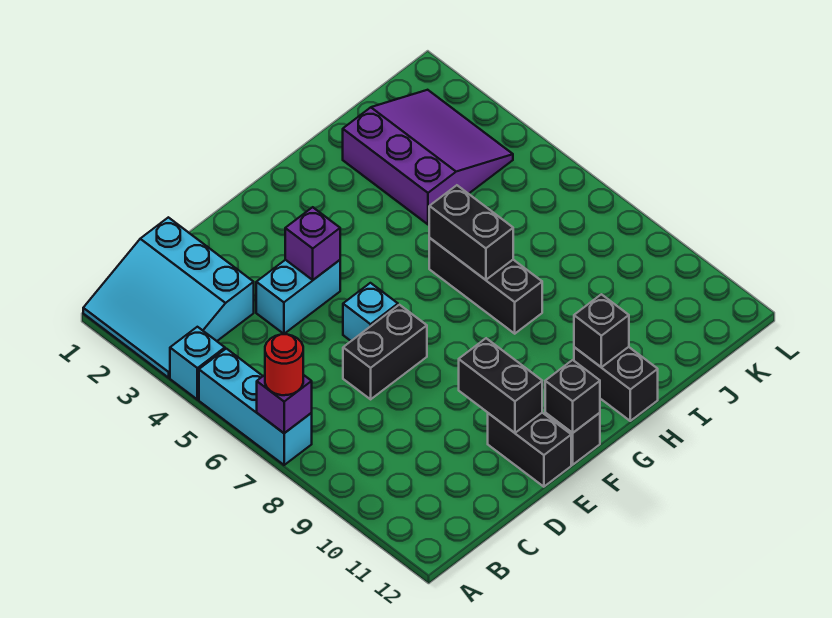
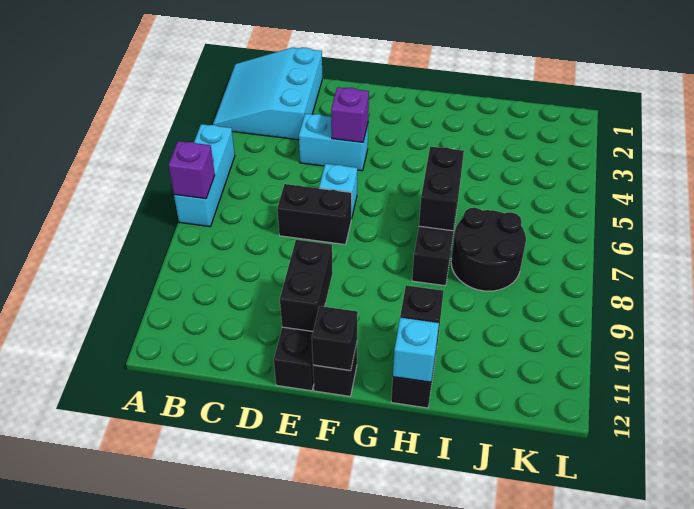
cyan 1x1 brick [170,327,225,400] -> cyan 1x1 brick moved to [393,317,439,382]
red 1x1 round brick [265,334,303,395] -> none
purple 3x3 slope [343,90,513,224] -> none
none -> black 2x2 round brick [451,208,526,291]

